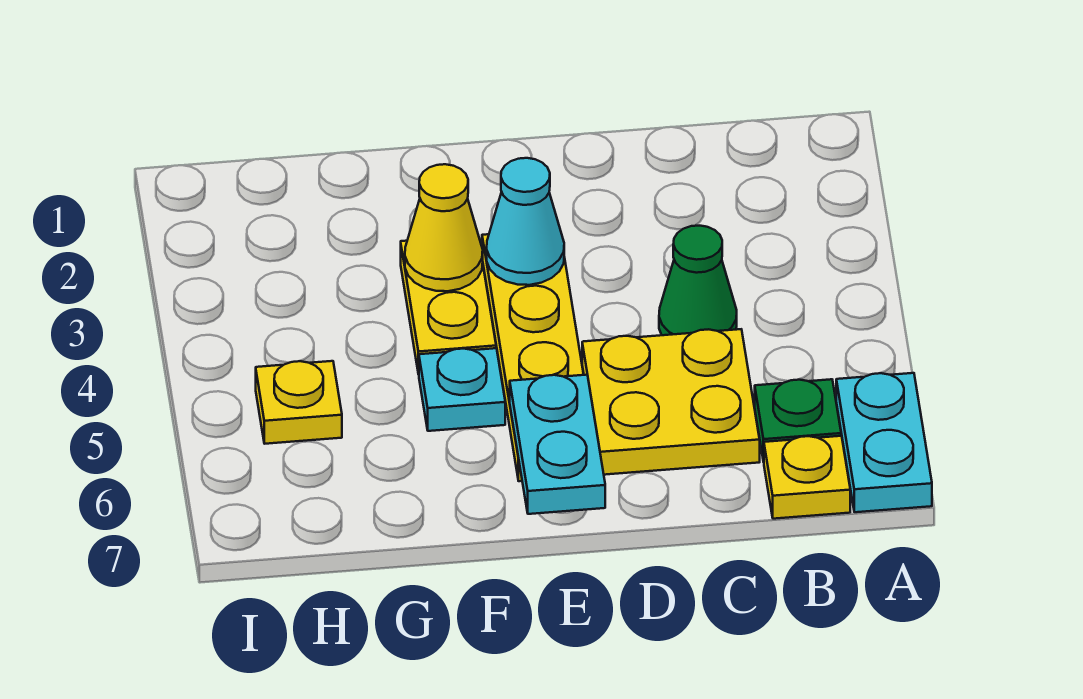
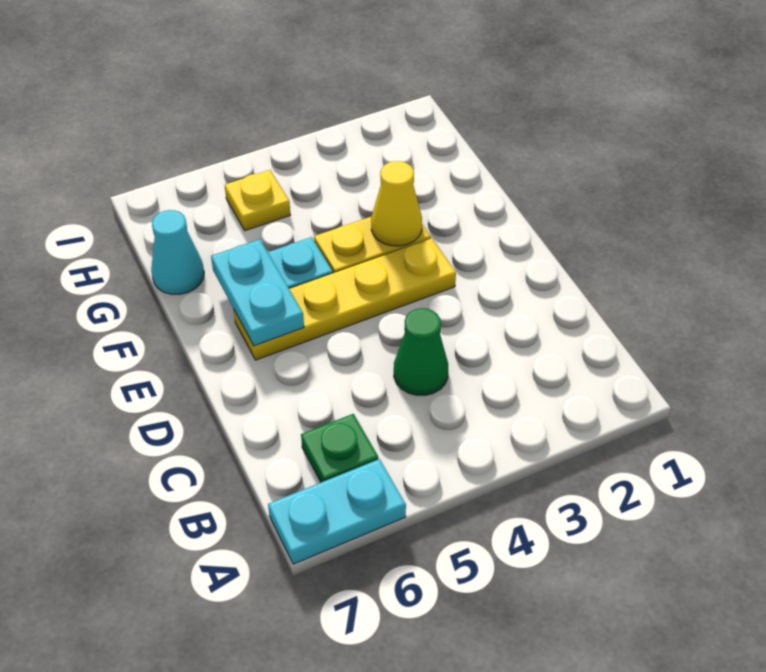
yellow 1x1 plate [764,436,850,519] -> none
yellow 2x2 plate [582,329,760,475] -> none
cyan 1x1 cone [487,158,564,285] -> cyan 1x1 cone moved to [151,210,204,294]
cyan 1x2 plate [510,375,605,514] -> cyan 1x2 plate turned to [211,239,304,346]

